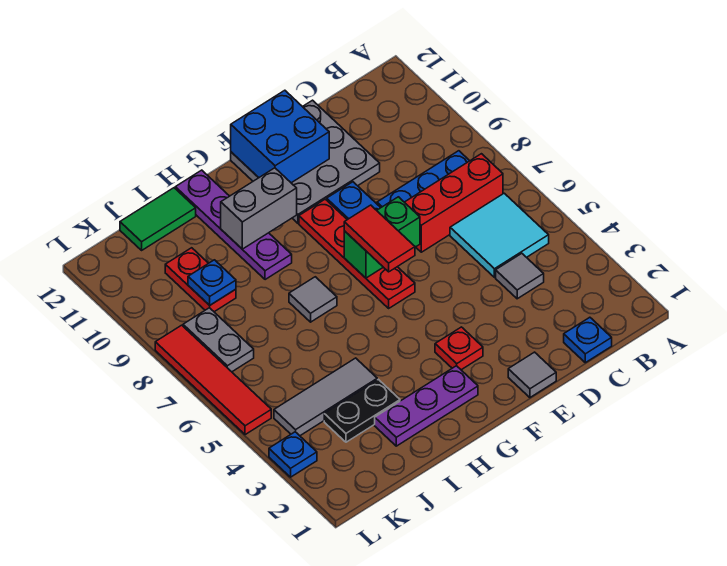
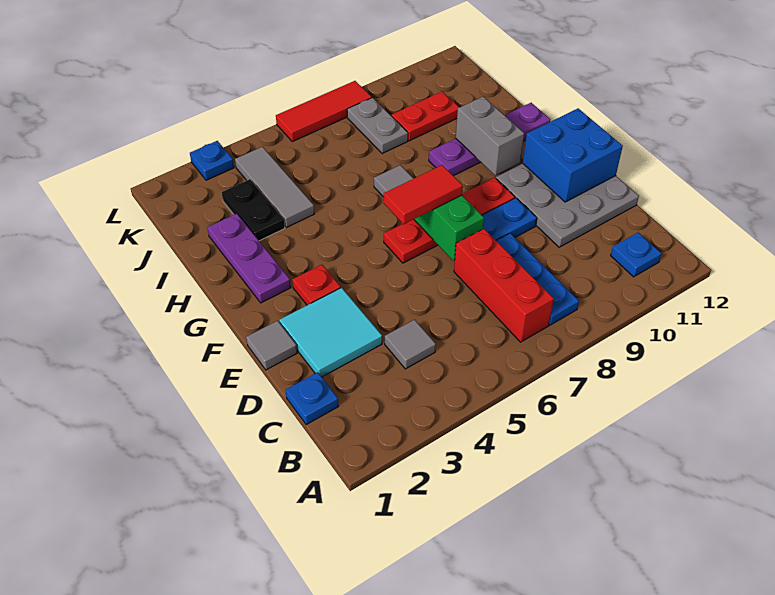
cyan 2x2 tile [450,193,549,277] -> cyan 2x2 tile moved to [279,288,382,377]
green 1x2 tile [120,188,196,250] -> none
blue 1x1 plate [188,260,236,305] -> blue 1x1 plate moved to [611,233,662,277]
grey 1x2 plate [183,308,254,372] -> grey 1x2 plate turned to [347,98,408,154]
red 1x4 tile [155,325,271,435] -> red 1x3 tile [276,81,372,142]

